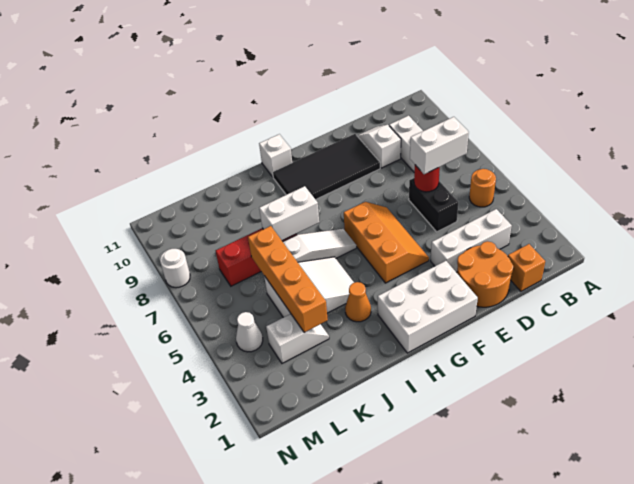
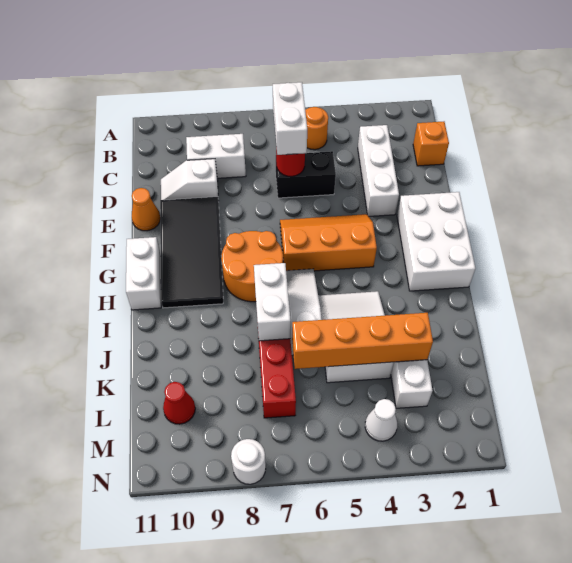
orange 2x2 round brick [457,241,513,307] -> orange 2x2 round brick moved to [221,231,283,302]
white 1x1 brick [259,134,292,177] -> white 1x2 brick [126,237,161,310]
orange 1x1 cone [345,282,371,322] -> orange 1x1 cone moved to [132,188,160,231]
none -> red 1x1 cone [163,382,195,424]

